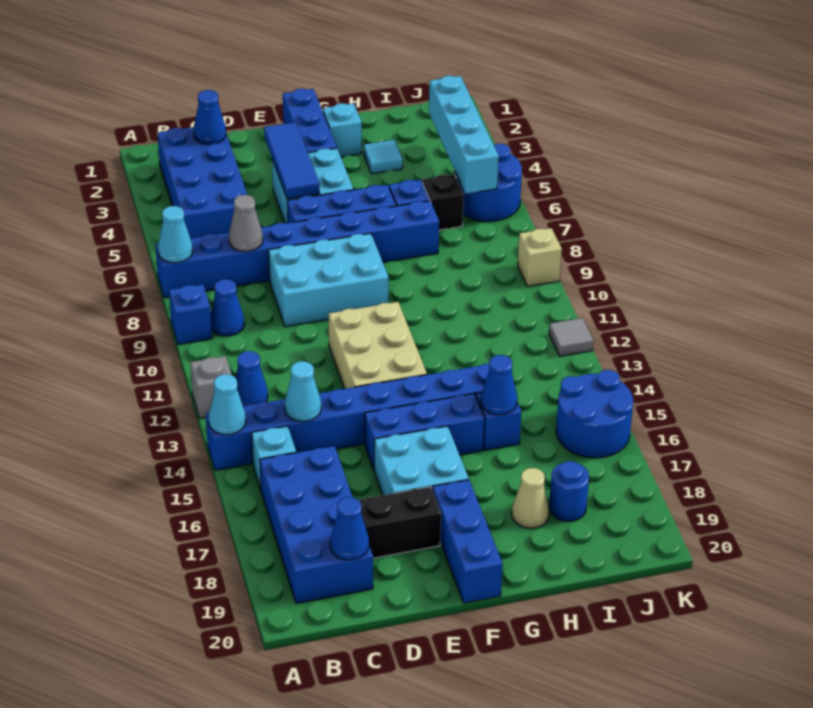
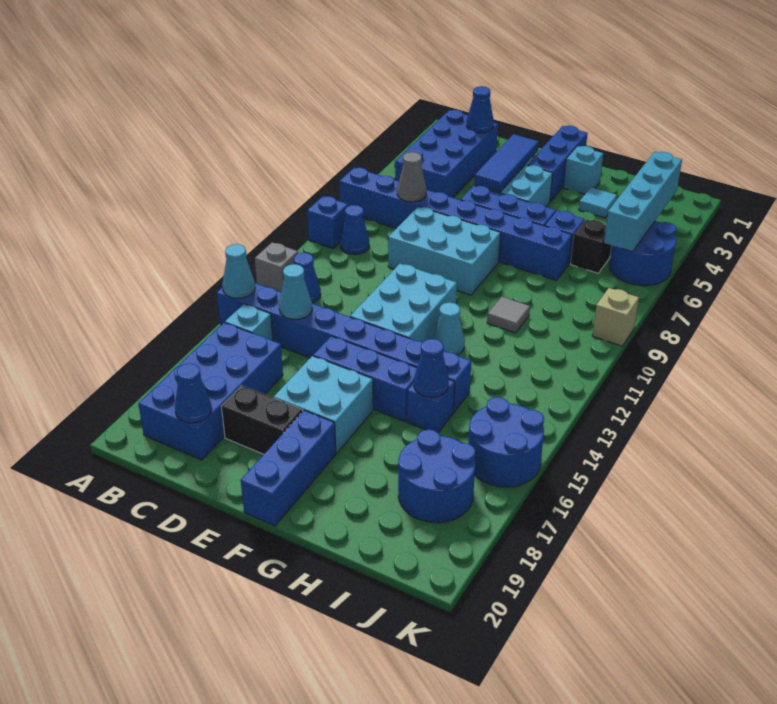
cyan 1x1 cone [158,206,193,263] -> cyan 1x1 cone moved to [433,302,465,355]
tan 2x3 brick [329,302,427,389] -> cyan 2x3 brick [350,264,457,342]
tan 1x1 cone [512,468,549,528] -> none
blue 1x1 round brick [549,461,589,521] -> blue 2x2 round brick [398,430,475,523]
grey 1x1 tile [549,318,593,356] -> grey 1x1 tile moved to [487,297,530,333]

